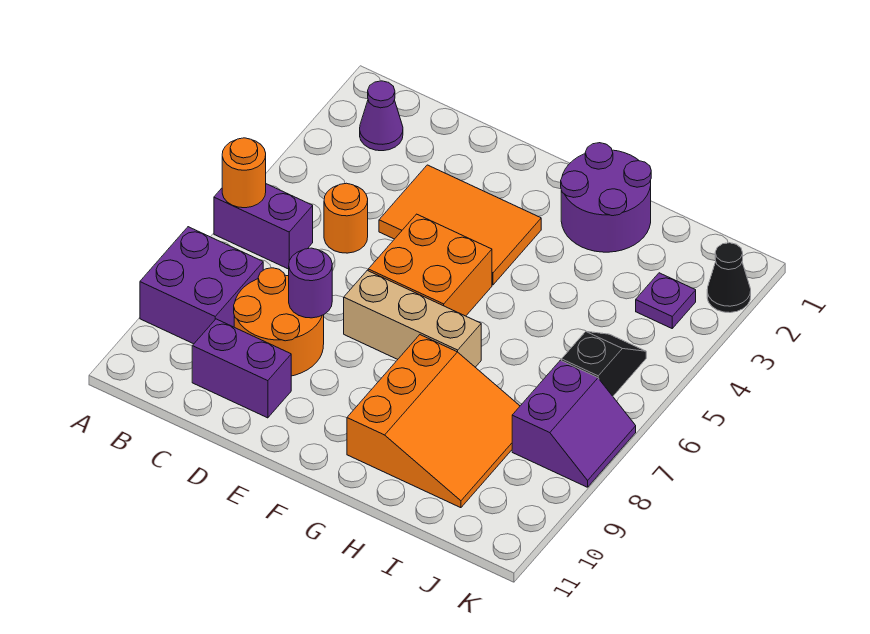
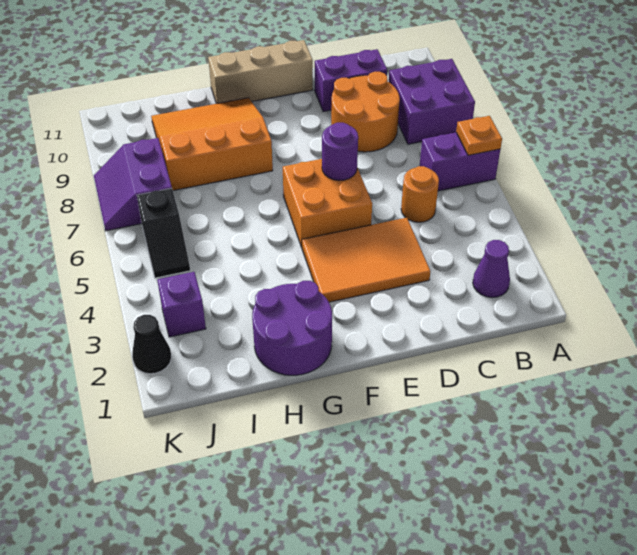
orange 1x1 round brick [222,138,266,208] -> orange 1x1 plate [456,116,502,155]
purple 1x1 round brick [289,248,332,318] -> purple 1x1 round brick moved to [322,123,358,181]
tan 1x3 brick [344,270,481,367] -> tan 1x3 brick moved to [208,40,313,104]
orange 3x3 slope [347,335,520,508] -> orange 3x3 slope turned to [151,98,273,190]
purple 1x1 plate [636,273,696,328] -> purple 1x1 brick [157,272,206,337]

